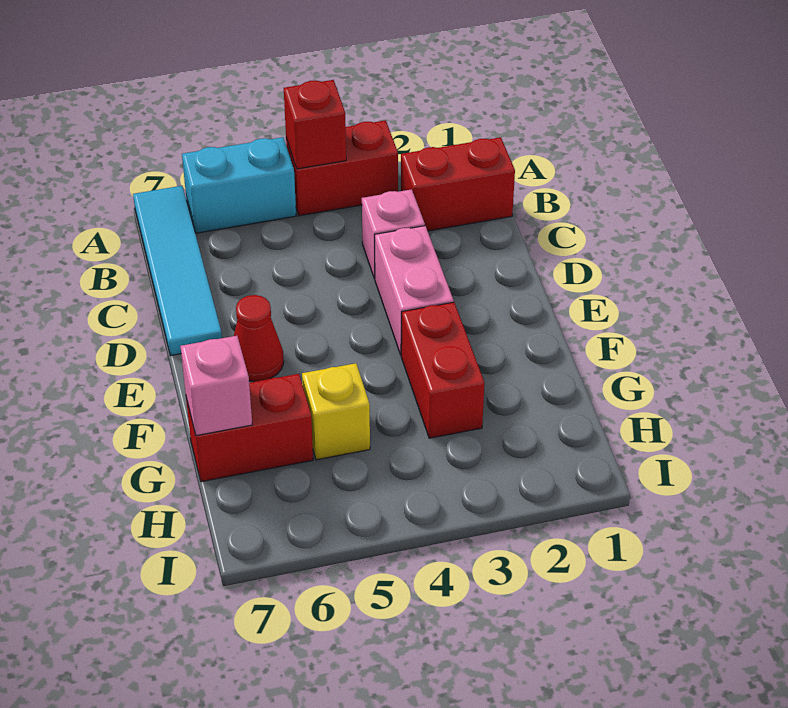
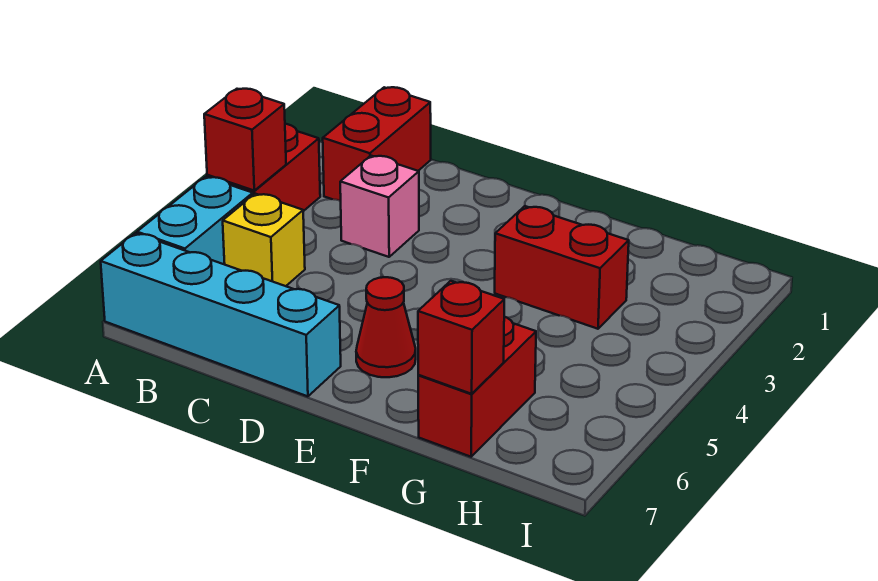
cyan 1x4 tile [133,186,222,355] -> cyan 1x4 brick [101,233,341,396]
pink 1x2 brick [375,226,454,355] -> none
yellow 1x1 brick [302,363,370,460] -> yellow 1x1 brick moved to [223,194,305,286]
pink 1x1 brick [180,336,252,436] -> red 1x1 brick [418,281,504,394]

